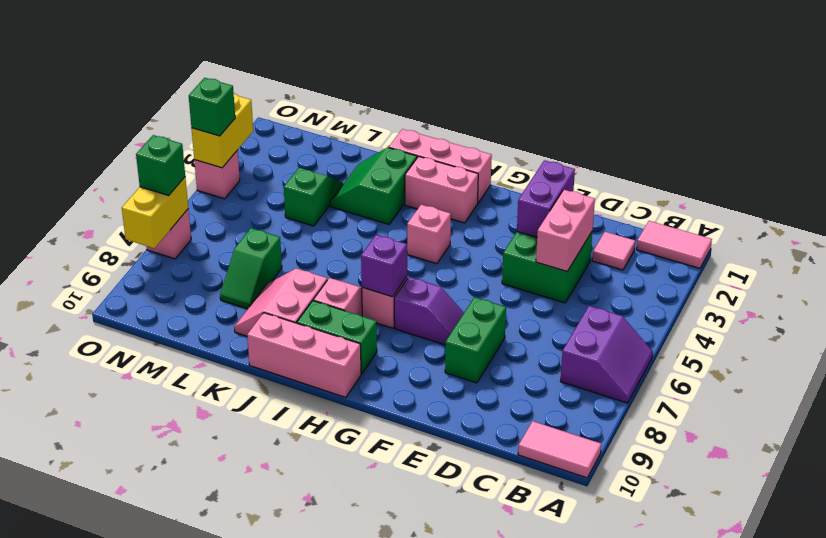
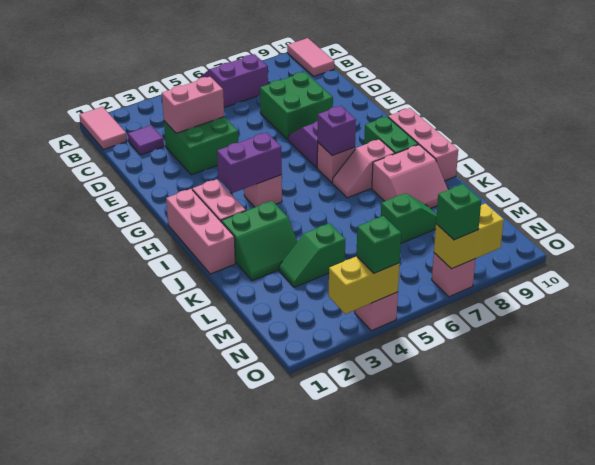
pink 1x1 tile [592,232,635,270] -> purple 1x1 tile [128,125,164,155]
purple 1x2 brick [517,160,575,237] -> purple 1x2 brick moved to [217,133,282,193]
green 1x2 brick [445,297,506,383] -> green 2x2 brick [260,72,333,140]

